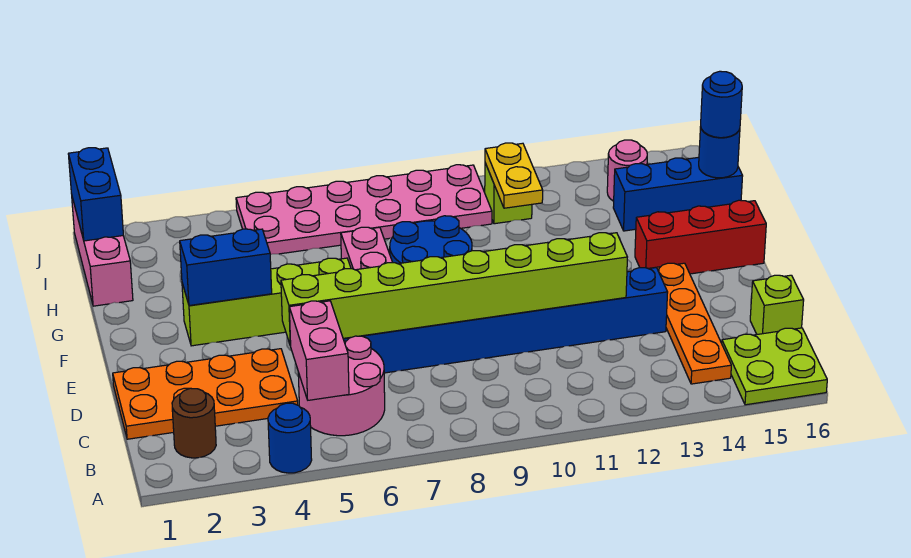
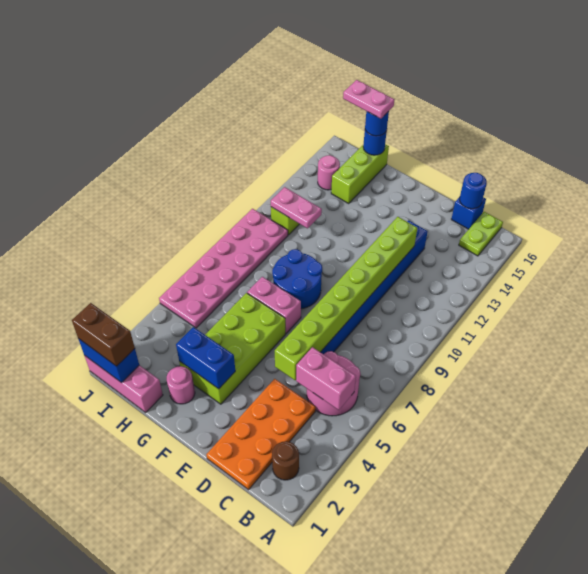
blue 1x1 round brick [268,403,312,473] -> blue 1x1 round brick moved to [460,173,487,209]
lime 2x2 plate [722,328,827,405] -> lime 1x2 plate [459,212,503,256]
orange 1x4 plate [648,263,731,384] -> none
lime 1x1 brick [750,275,804,334] -> blue 1x1 brick [451,197,486,229]
lime 1x4 brick [182,258,351,346] -> lime 2x4 brick [179,293,285,404]
blue 1x2 brick [180,229,272,306] -> blue 1x2 brick turned to [176,327,235,389]
red 1x3 brick [635,200,766,274] -> none
none -> pink 1x1 round brick [167,366,195,404]
yellow 1x2 plate [485,143,543,208] -> pink 1x2 plate [271,187,322,228]
blue 1x3 brick [613,157,743,231] -> lime 1x3 brick [331,144,389,203]
none -> pink 1x2 plate [343,80,394,119]
none -> brown 1x2 brick [72,303,135,366]

